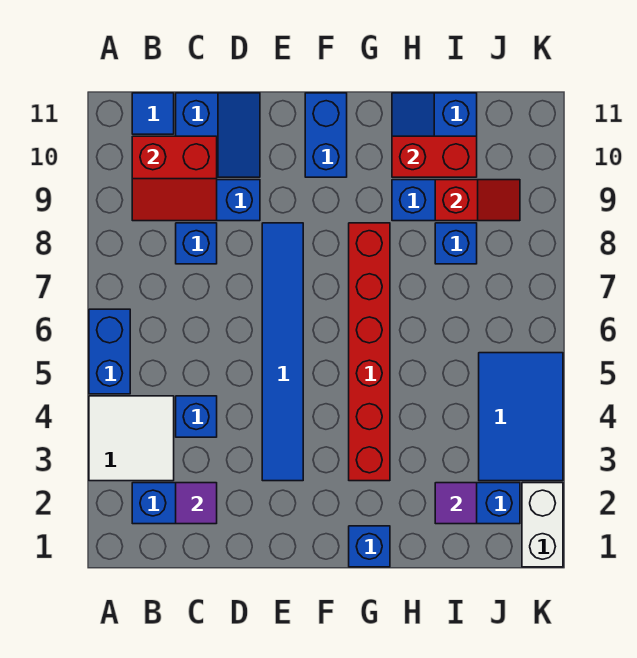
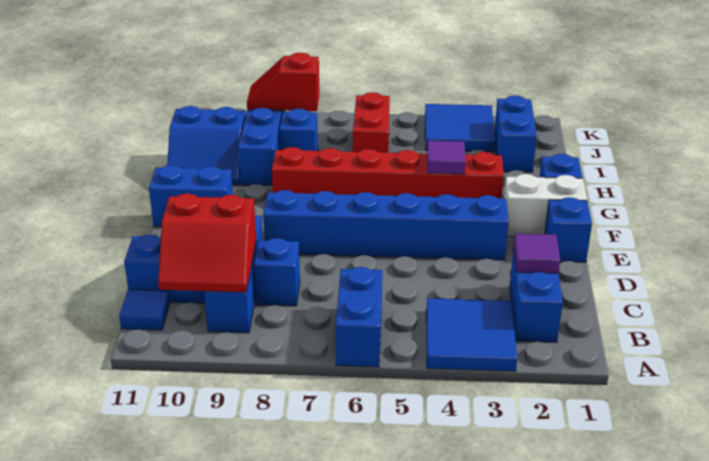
white 2x2 tile [89,396,174,481] -> blue 2x2 tile [426,298,517,371]
blue 1x2 brick [89,309,130,394] -> blue 1x2 brick turned to [336,267,382,367]
red 2x2 slope [132,136,217,221] -> red 2x2 slope turned to [158,193,256,292]
blue 1x1 brick [176,396,217,437] -> blue 1x1 brick moved to [545,197,592,262]
blue 1x6 tile [262,223,303,481] -> blue 1x6 brick [263,190,509,260]
red 1x2 brick [392,136,477,177] -> red 1x2 brick moved to [353,92,390,153]
purple 1x1 tile [435,483,477,524] -> purple 1x1 tile moved to [427,141,466,174]
red 1x2 slope [435,180,520,221] -> red 1x2 slope turned to [247,53,320,111]
blue 2x3 tile [479,353,563,481] -> blue 2x2 tile [425,104,495,152]
white 1x2 brick [522,483,563,567] -> white 1x2 brick moved to [504,174,587,236]

